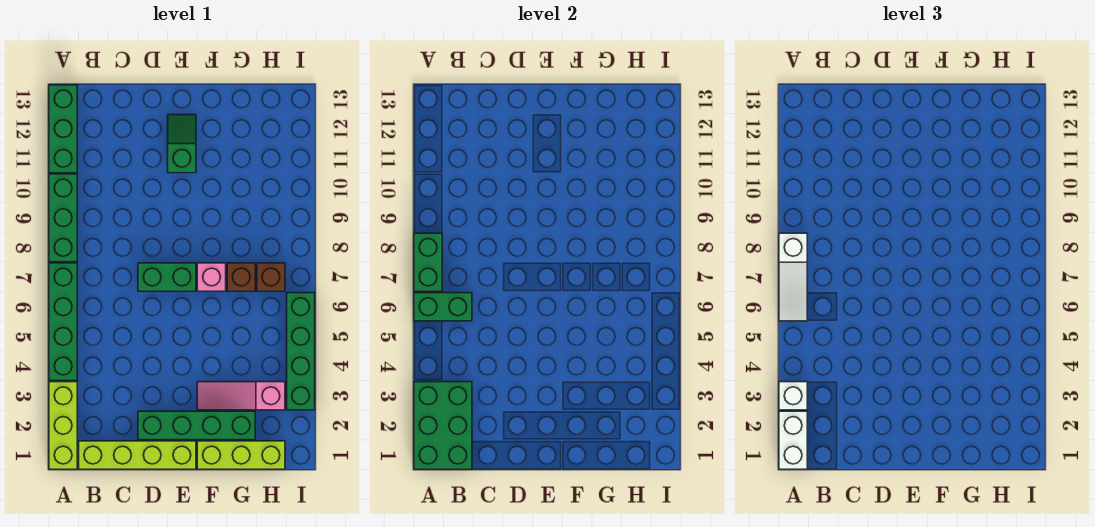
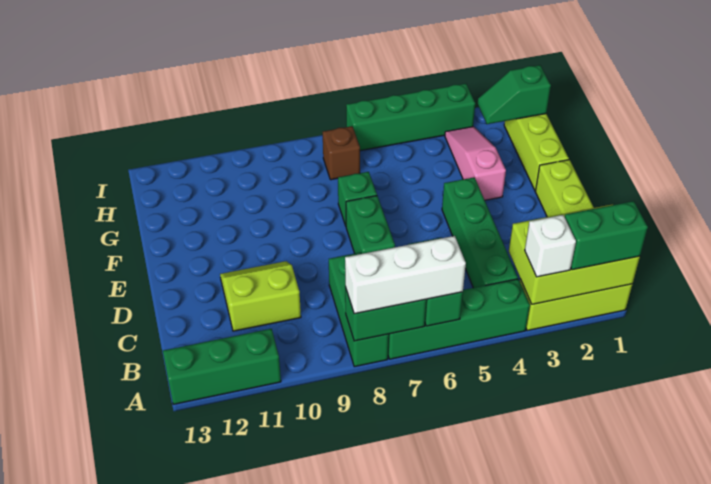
green 2x3 brick [414,382,472,469] -> lime 2x3 brick [509,204,640,304]
white 1x2 brick [779,411,807,469] -> green 1x2 brick [565,201,648,270]
white 1x3 slope [779,233,807,321] -> white 1x3 brick [345,236,466,314]
green 1x3 brick [49,174,77,262] -> green 1x3 brick turned to [329,253,389,367]
none -> lime 2x2 slope [220,261,301,331]
green 1x4 brick [138,411,255,440] -> green 1x4 brick moved to [442,177,518,288]
green 1x2 slope [168,115,196,173] -> green 1x2 slope moved to [477,65,551,124]
pink 1x3 slope [197,382,285,410] -> pink 1x3 slope turned to [445,126,506,200]
pink 1x1 brick [197,263,226,291] -> green 1x1 brick [338,172,377,226]
brown 1x1 brick [227,263,255,291] -> none

